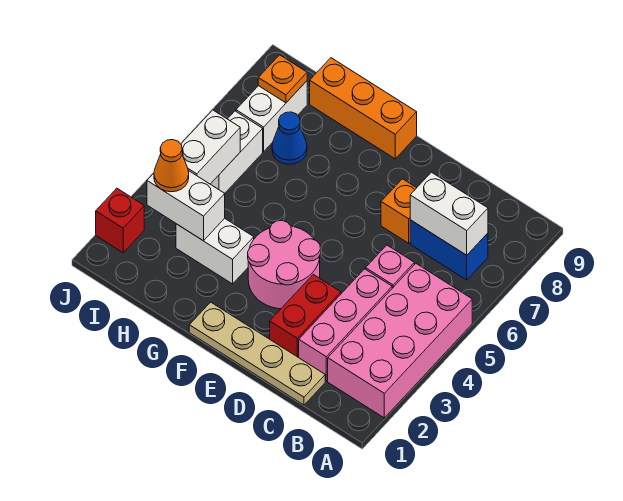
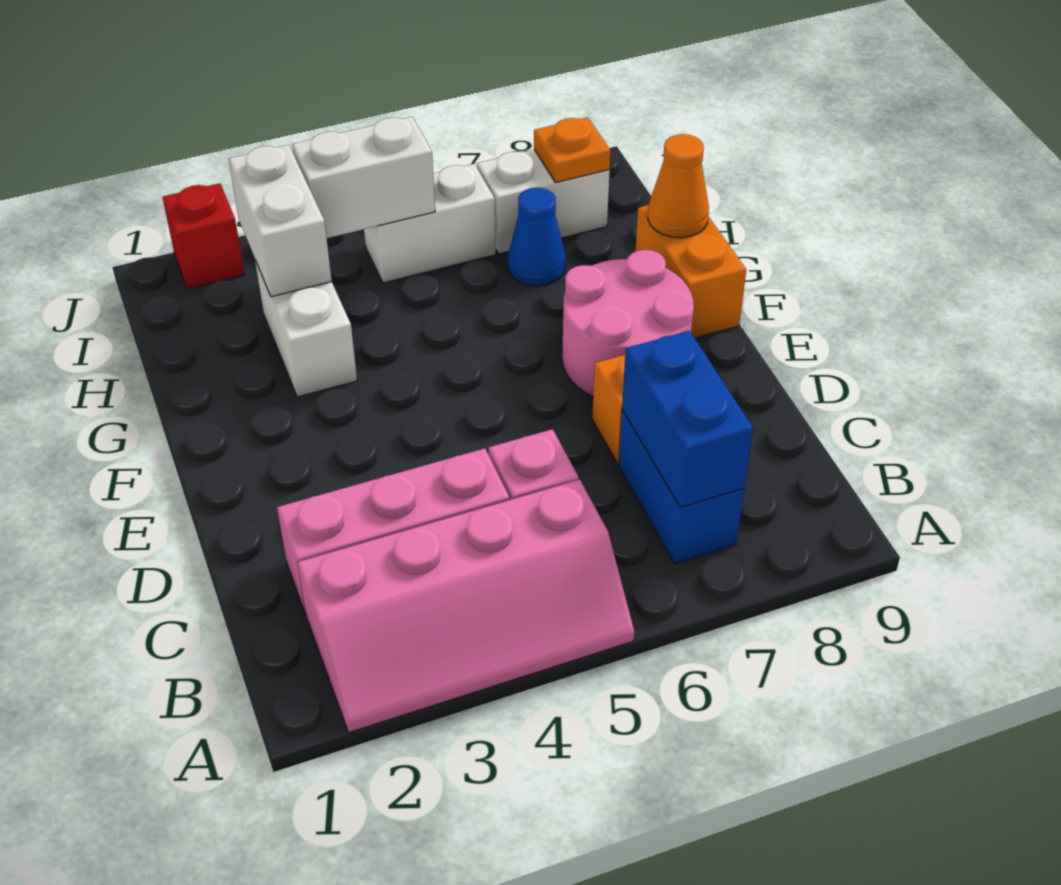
pink 2x4 brick [328,264,472,418] -> pink 2x4 slope [297,480,634,732]
white 1x2 brick [410,172,488,255] -> blue 1x2 brick [622,331,753,508]
tan 1x4 plate [189,302,325,405] -> none
red 1x2 brick [270,274,341,357] -> none
pink 2x2 round brick [248,221,321,309] -> pink 2x2 round brick moved to [562,250,694,396]
orange 1x3 brick [310,58,417,159] -> orange 1x2 brick [635,205,746,338]
orange 1x1 cone [154,140,189,192] -> orange 1x1 cone moved to [648,134,709,238]

